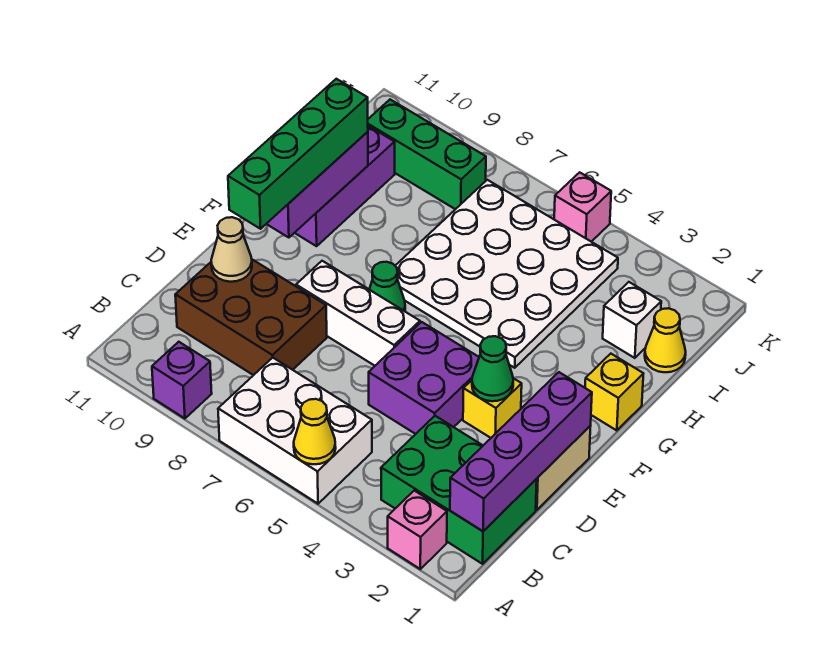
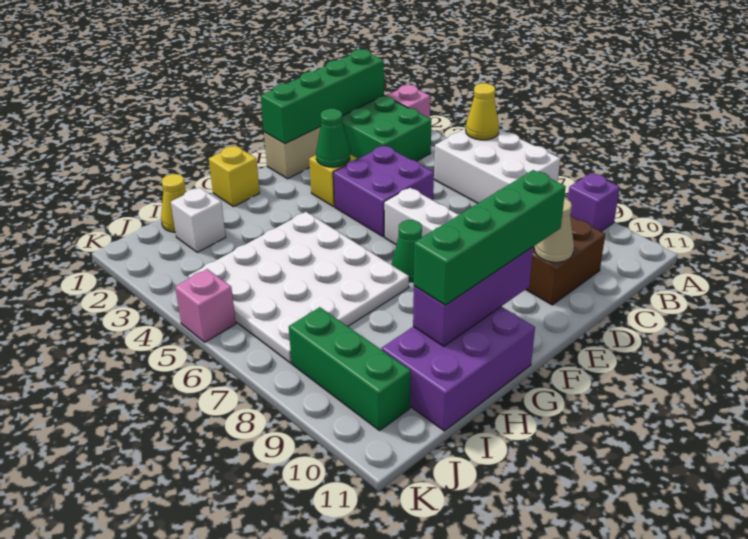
purple 1x4 brick [450,372,592,531] -> green 1x4 brick [261,49,384,144]

